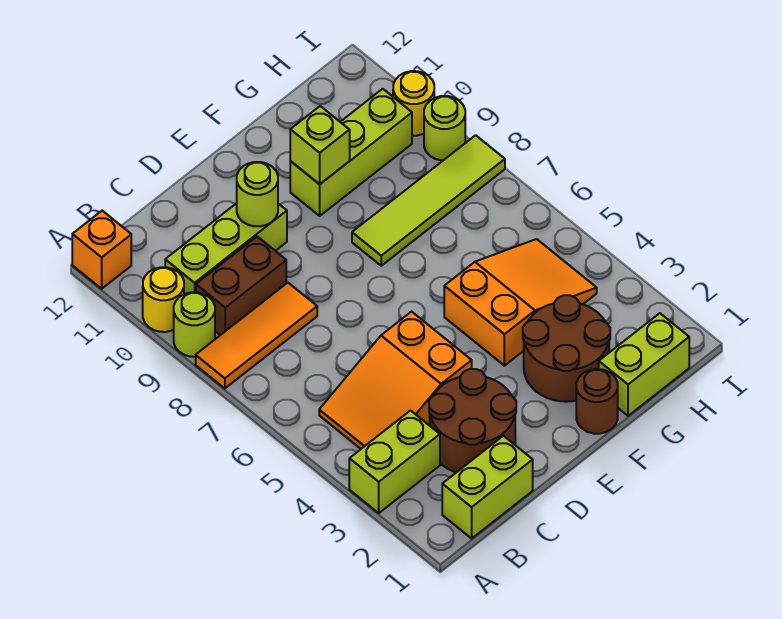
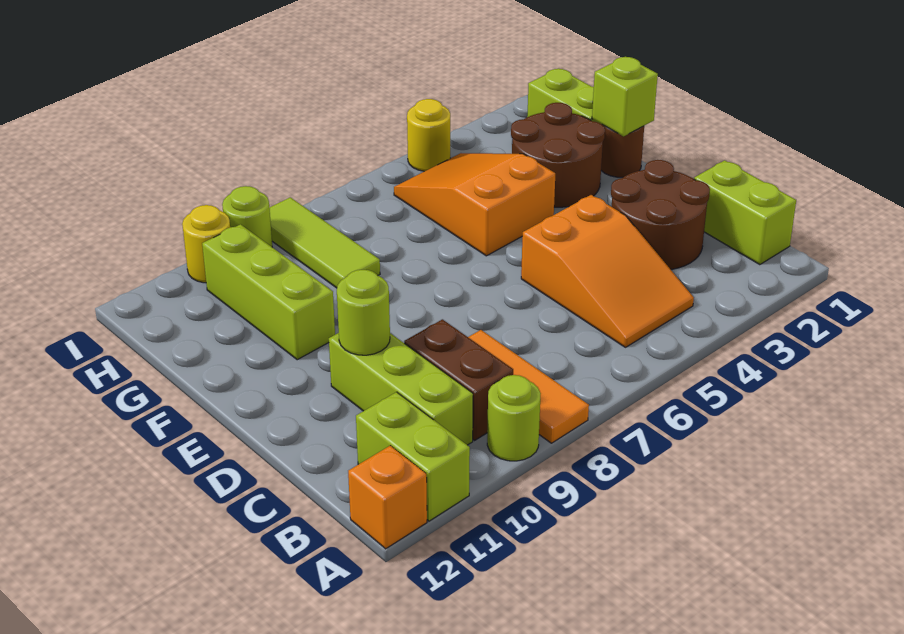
lime 1x2 brick [349,411,440,513] -> lime 1x2 brick moved to [356,392,470,521]
yellow 1x1 round brick [143,267,184,332] -> yellow 1x1 round brick moved to [407,99,450,171]
lime 1x4 tile [352,135,505,266] -> lime 1x3 tile [269,197,380,288]
lime 1x1 brick [290,106,350,184] -> lime 1x1 brick moved to [592,57,658,136]

